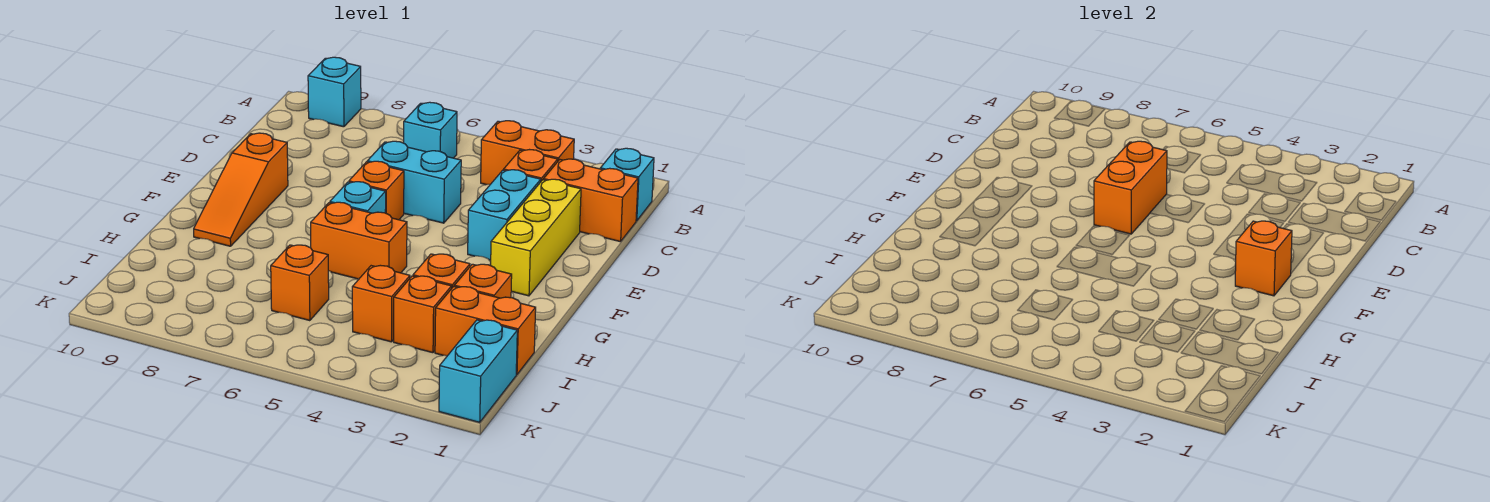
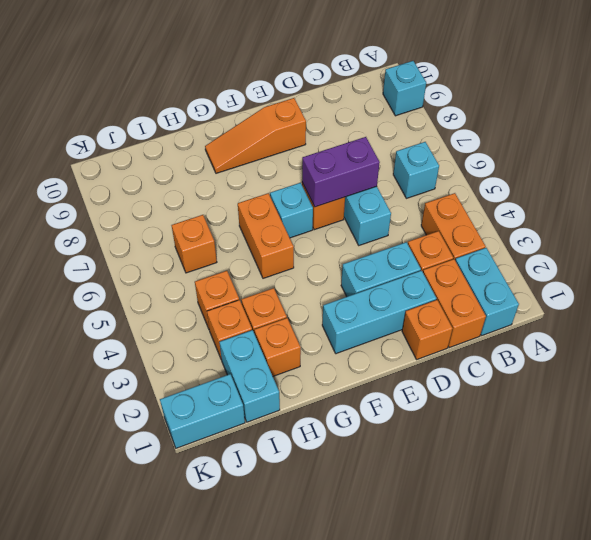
cyan 1x1 brick [600,148,654,221] -> cyan 1x2 brick [455,248,519,335]
yellow 1x3 brick [491,179,581,296] -> cyan 1x3 brick [322,271,436,354]
orange 1x2 brick [1094,141,1167,234] -> purple 1x2 brick [302,137,380,207]
orange 1x1 brick [1235,221,1292,296] -> orange 1x1 brick moved to [402,300,453,359]
orange 1x2 brick [435,286,536,375] -> cyan 1x2 brick [219,330,280,422]

